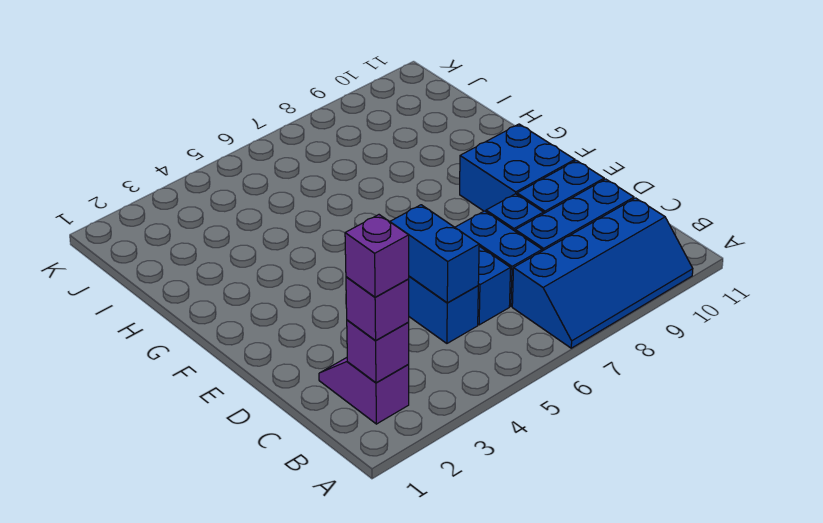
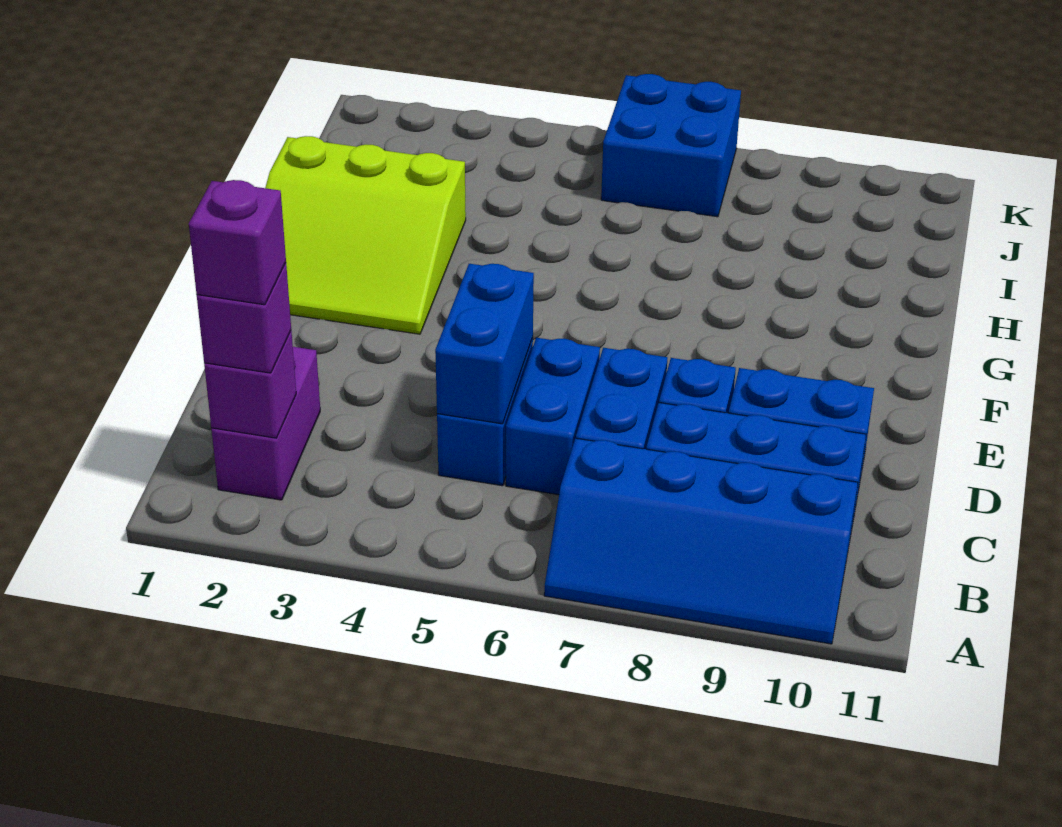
purple 1x2 slope [319,358,409,424] -> purple 1x2 brick [211,347,320,500]
blue 2x2 brick [460,124,575,211] -> blue 2x2 brick moved to [601,74,741,217]
none -> lime 3x3 slope [265,136,466,334]

